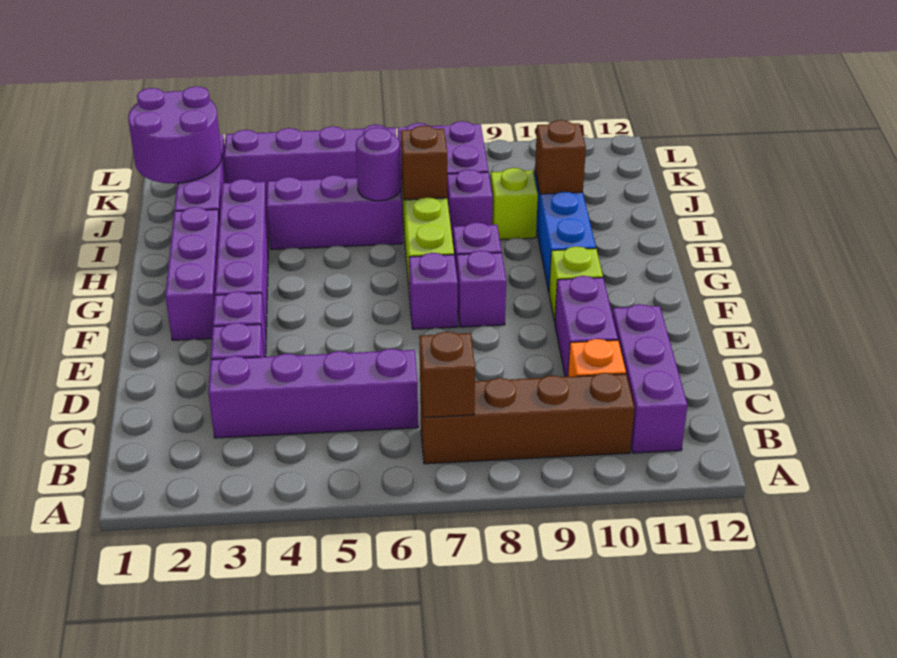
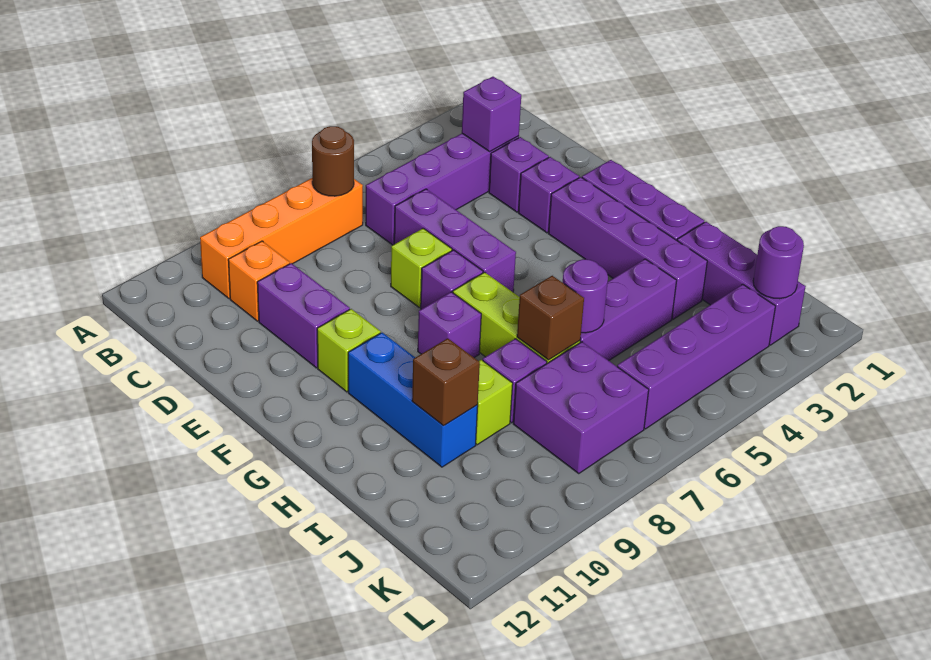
brown 1x4 brick [420,373,634,464] -> orange 1x4 brick [200,178,363,299]
brown 1x1 brick [419,332,475,418] -> brown 1x1 round brick [312,126,354,196]
purple 1x3 brick [612,304,687,453] -> purple 1x3 brick moved to [394,189,516,292]
none -> lime 1x1 brick [391,228,452,307]
purple 1x1 brick [457,251,506,327] -> purple 1x1 brick moved to [462,77,521,151]
purple 2x2 round brick [128,86,222,183] -> purple 1x1 round brick [753,226,804,299]

